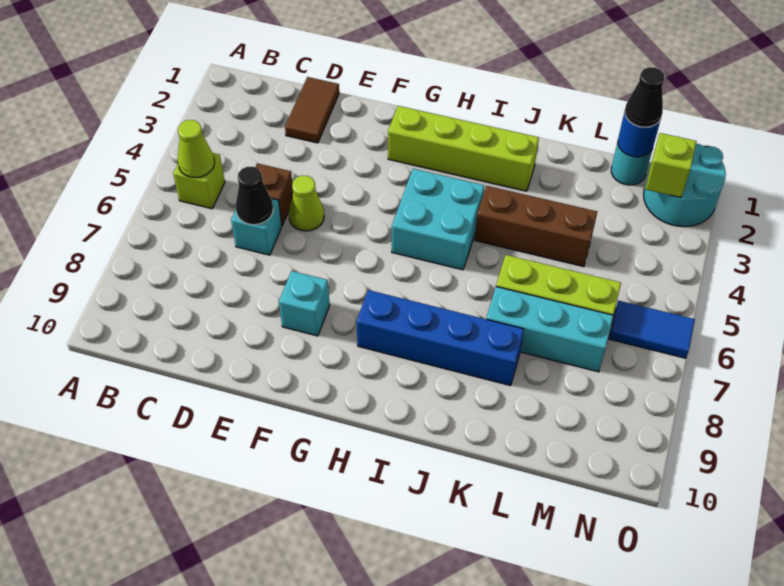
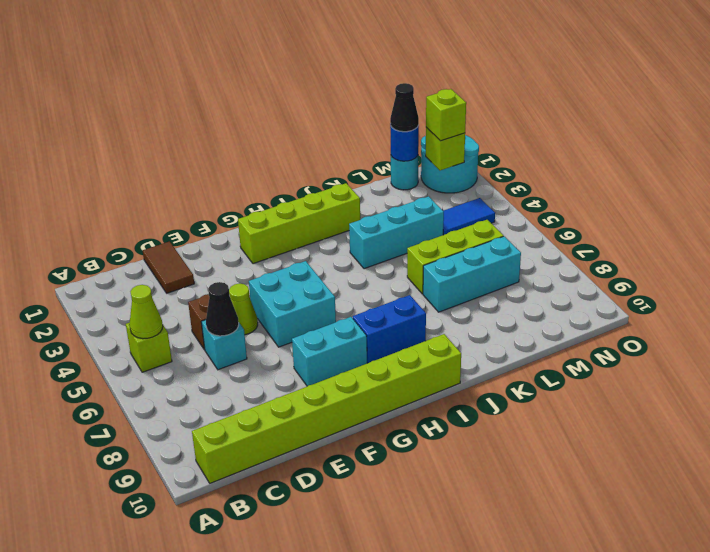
none -> lime 1x8 brick [192,334,461,483]
cyan 1x1 brick [279,271,330,336] -> cyan 1x2 brick [292,317,367,386]
cyan 2x2 brick [392,169,484,270] -> cyan 2x2 brick moved to [249,261,336,347]
blue 1x4 brick [356,290,524,386] -> blue 1x2 brick [353,295,426,363]
brown 1x3 brick [475,186,597,267] -> cyan 1x3 brick [349,196,444,269]
none -> lime 1x1 brick [426,89,466,141]
blue 1x2 tile [609,301,695,358] -> blue 1x2 tile moved to [443,198,495,235]

